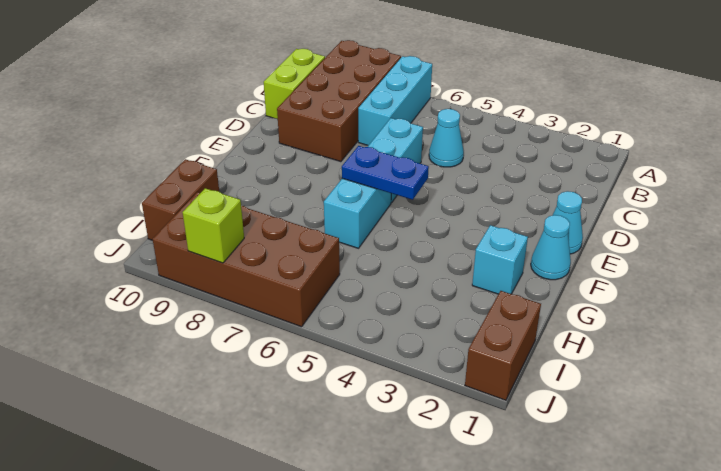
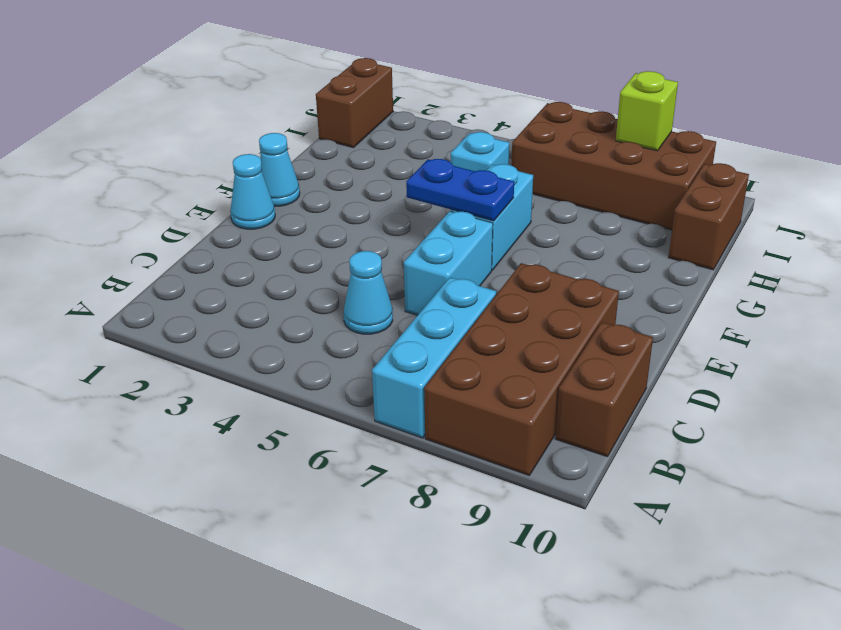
lime 1x2 brick [264,49,325,119] -> brown 1x2 brick [555,322,653,457]
cyan 1x1 brick [472,225,528,294] -> cyan 1x1 brick moved to [451,132,509,171]

